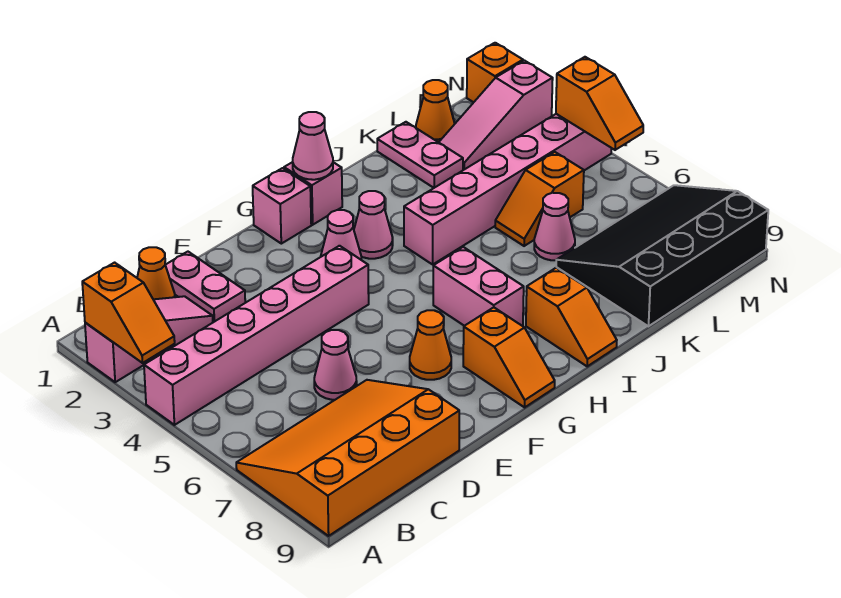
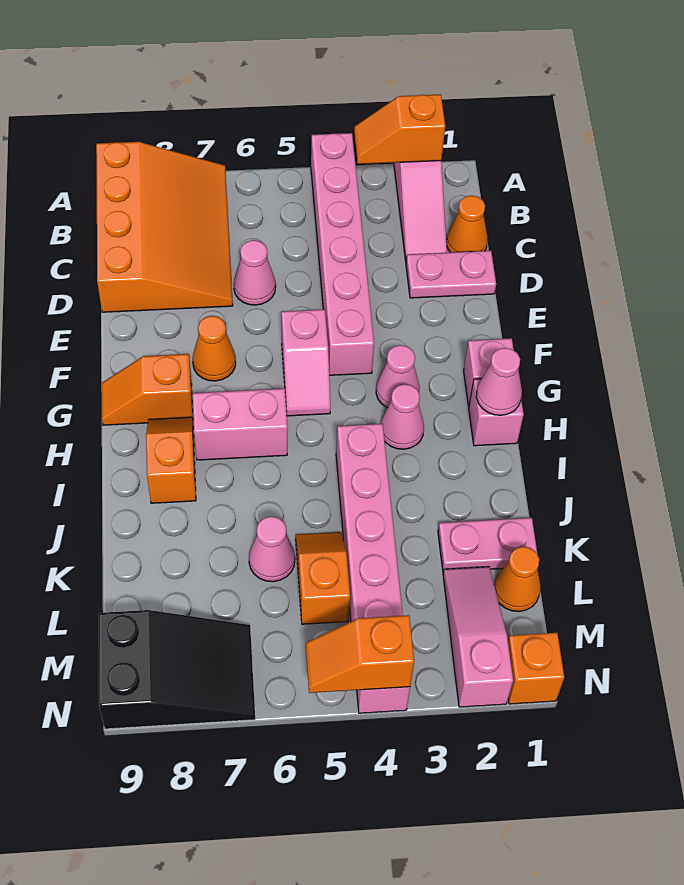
none -> pink 1x2 slope [281,309,331,416]
orange 1x2 slope [526,268,617,366] -> orange 1x2 slope turned to [146,417,196,503]
black 3x4 slope [556,185,768,326] -> black 2x3 slope [99,610,255,729]

